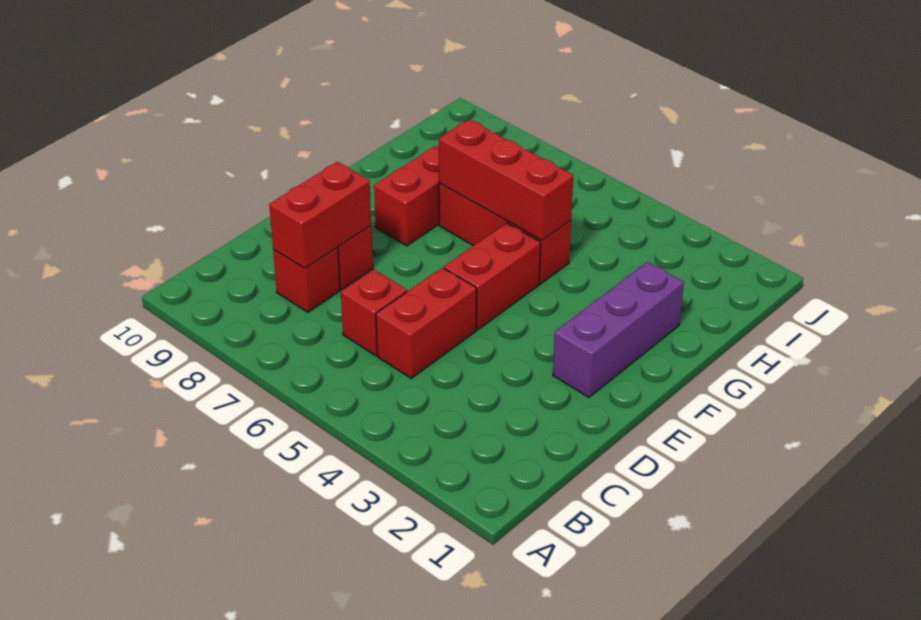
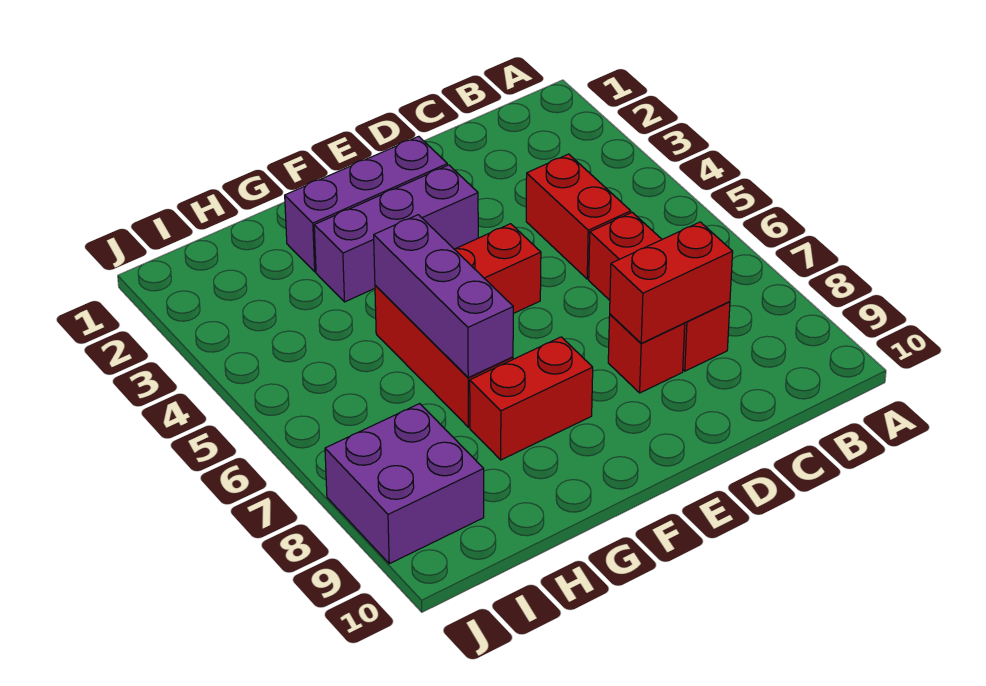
red 1x2 brick [376,268,476,378] -> red 1x2 brick turned to [526,154,631,279]
none -> purple 1x3 brick [314,165,478,302]
red 1x3 brick [439,119,573,240] -> purple 1x3 brick [374,215,513,378]
none -> purple 2x2 brick [325,404,484,564]

